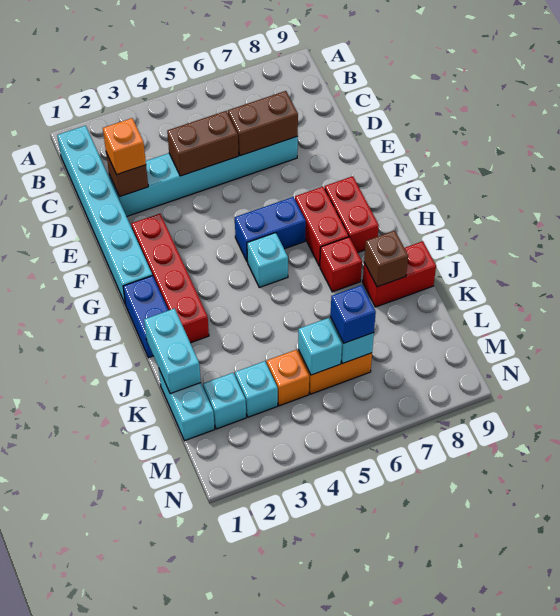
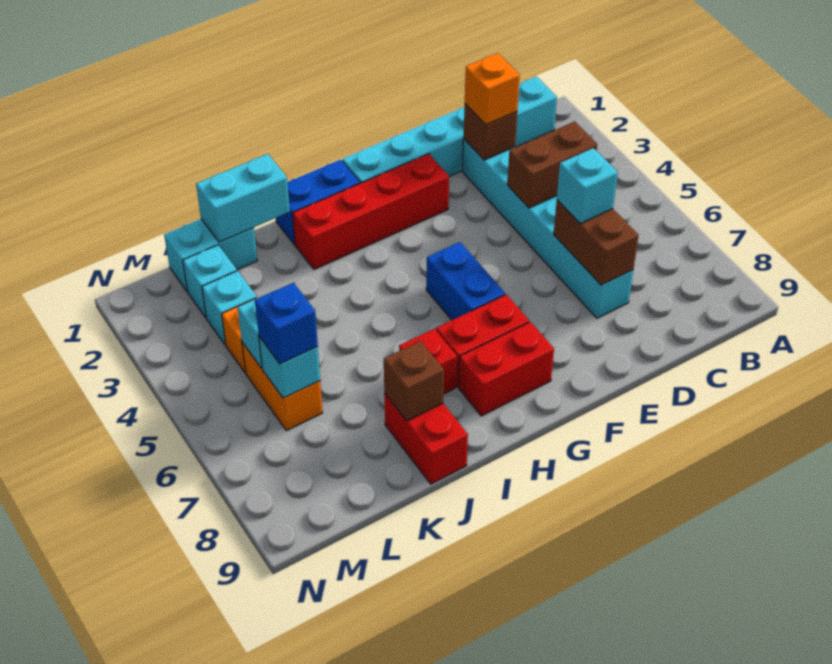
brown 1x2 brick [167,111,239,176] -> brown 1x2 brick turned to [507,121,597,208]
cyan 1x1 brick [247,233,288,287] -> cyan 1x1 brick moved to [557,148,618,224]

